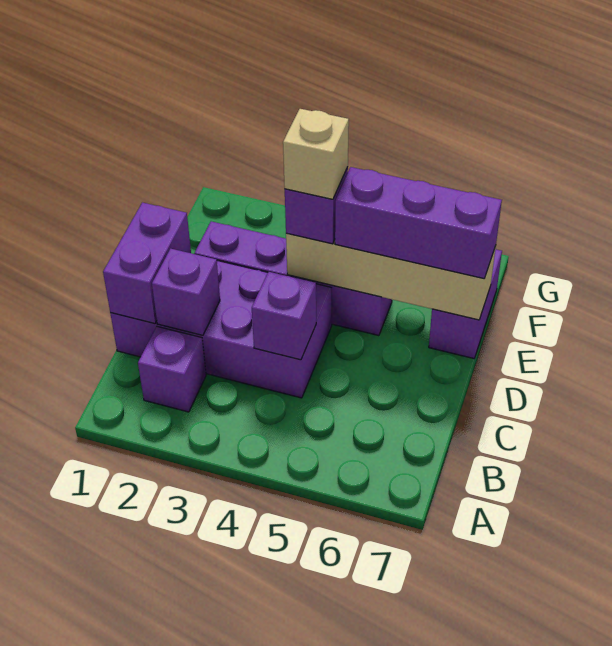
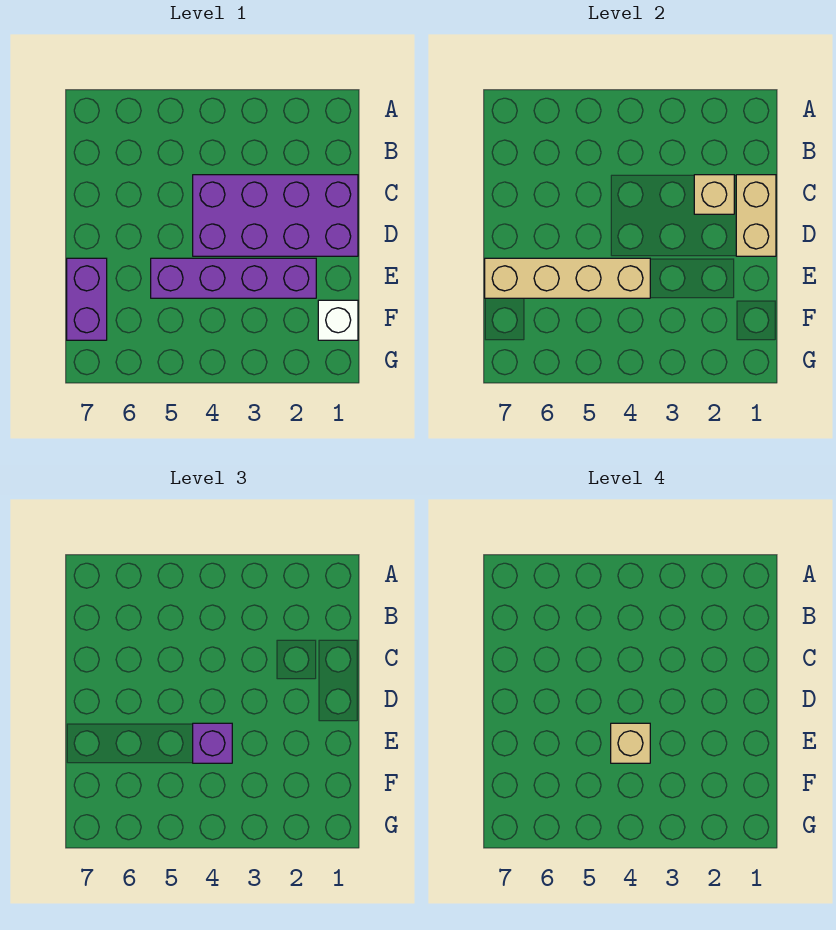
purple 1x1 brick [138,327,206,412] -> none
purple 1x2 brick [103,202,191,324] -> tan 1x2 brick [736,175,776,256]
purple 1x1 brick [152,249,220,335] -> tan 1x1 brick [694,175,734,214]
purple 1x1 brick [252,272,316,360] -> none
purple 1x3 brick [335,167,502,279] -> none
none -> white 1x1 brick [318,300,358,340]

